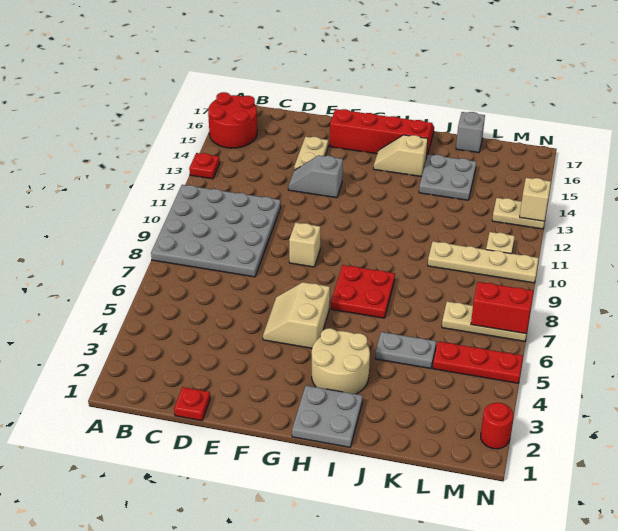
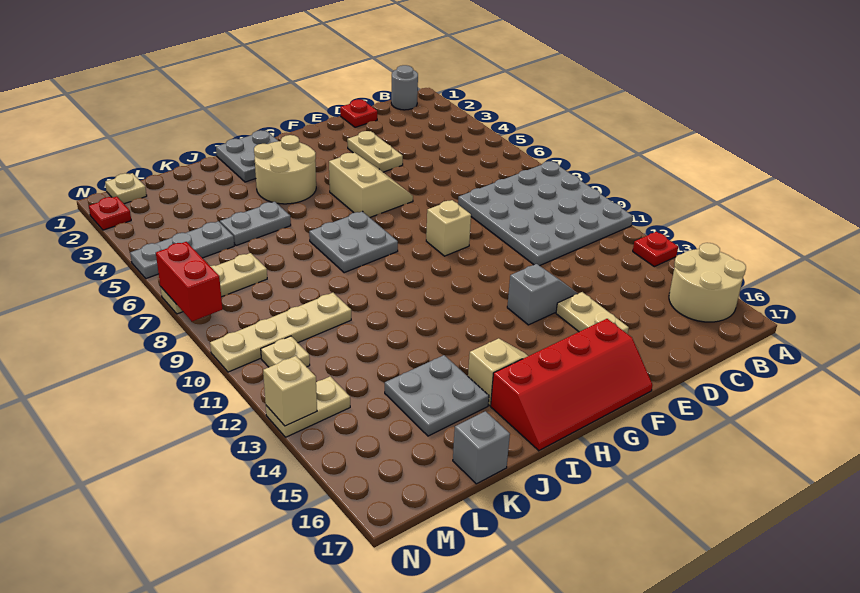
red 2x2 round brick [208,92,257,148] -> tan 2x2 round brick [669,243,746,322]
none -> grey 1x1 round brick [391,65,418,110]
none -> tan 1x2 plate [347,131,403,172]
red 2x2 plate [331,265,395,318] -> grey 2x2 plate [309,211,398,273]
red 1x3 plate [433,341,523,383] -> grey 1x3 plate [130,221,234,279]
none -> tan 1x1 plate [105,173,147,204]
red 1x2 brick [471,282,533,334] -> red 1x2 brick turned to [156,242,223,321]
red 1x1 round brick [481,403,513,449] -> red 1x1 plate [89,197,131,230]

